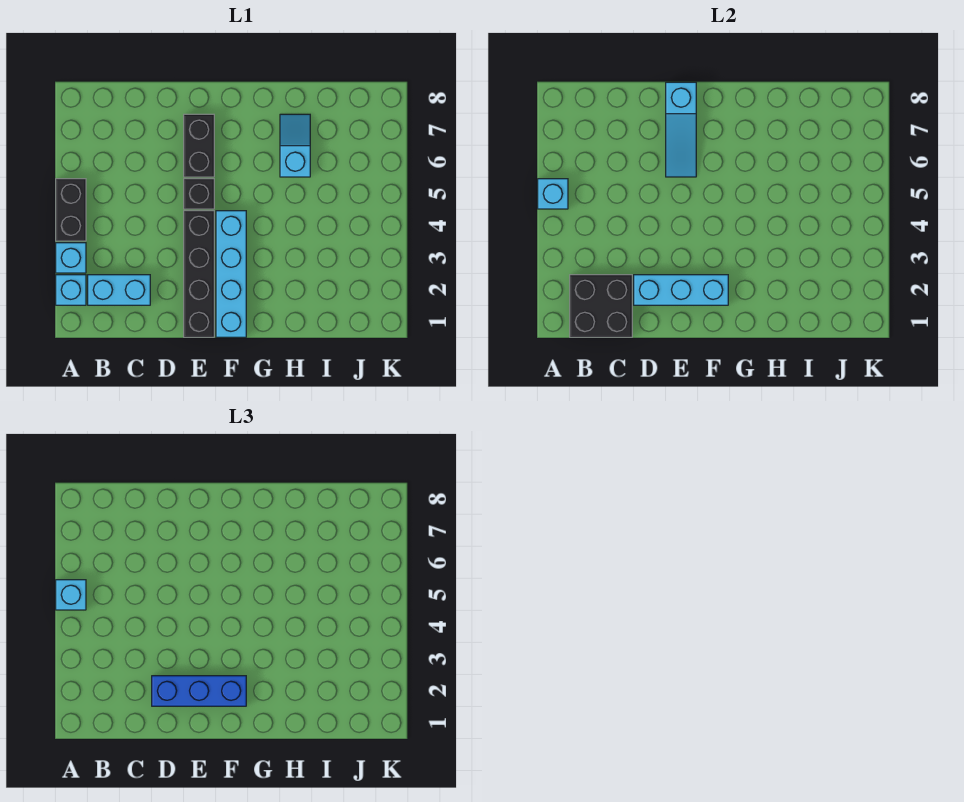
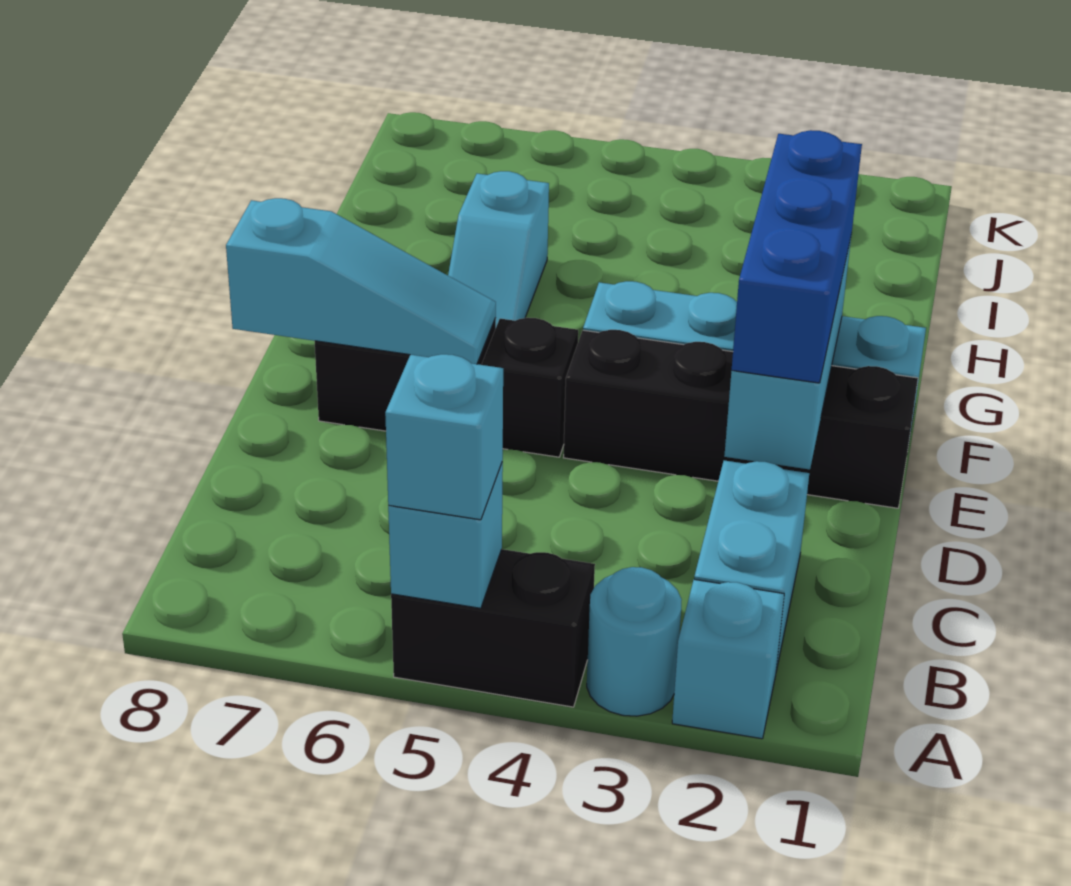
cyan 1x1 brick [56,243,86,273] -> cyan 1x1 round brick [587,567,682,716]
black 2x2 brick [570,275,632,337] -> none
cyan 1x2 slope [280,114,310,177] -> cyan 1x2 slope turned to [448,171,549,327]

